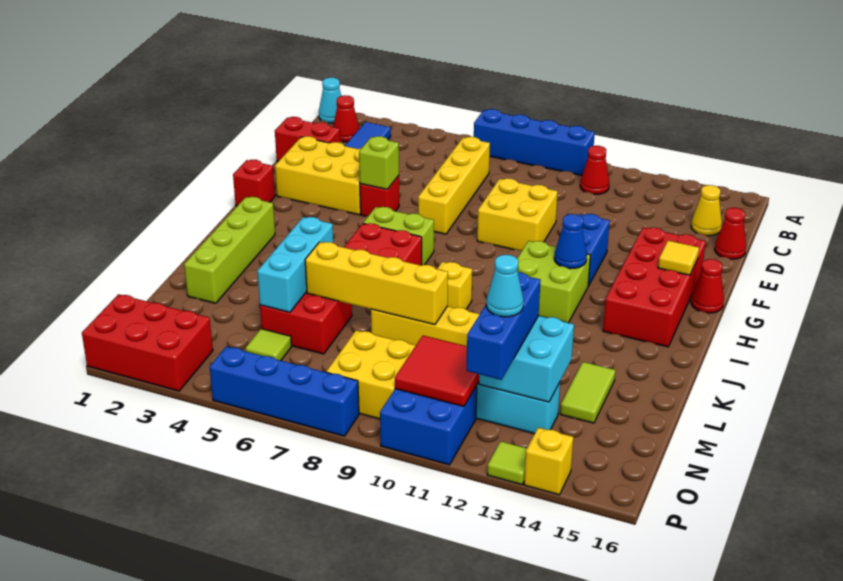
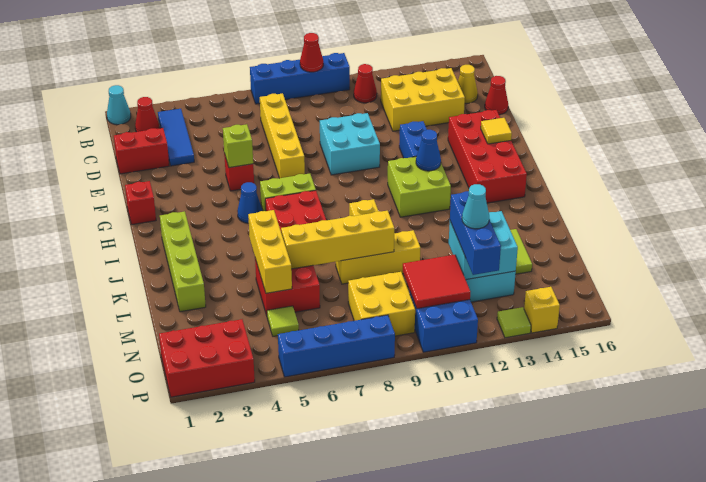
yellow 2x3 brick [275,136,361,215] -> yellow 2x3 brick moved to [381,68,465,131]
yellow 2x2 brick [477,178,558,251] -> cyan 2x2 brick [320,113,380,175]
red 1x1 cone [691,259,724,313] -> red 1x1 cone moved to [300,33,323,72]
none -> blue 1x1 cone [237,182,262,223]
cyan 1x3 brick [257,217,333,312] -> yellow 1x3 brick [248,210,292,293]

